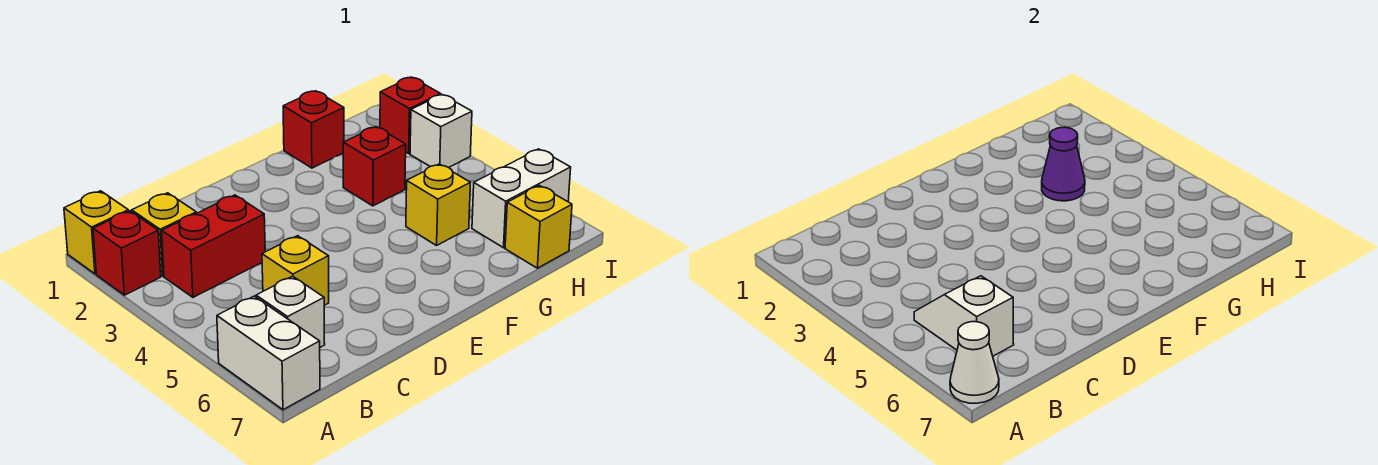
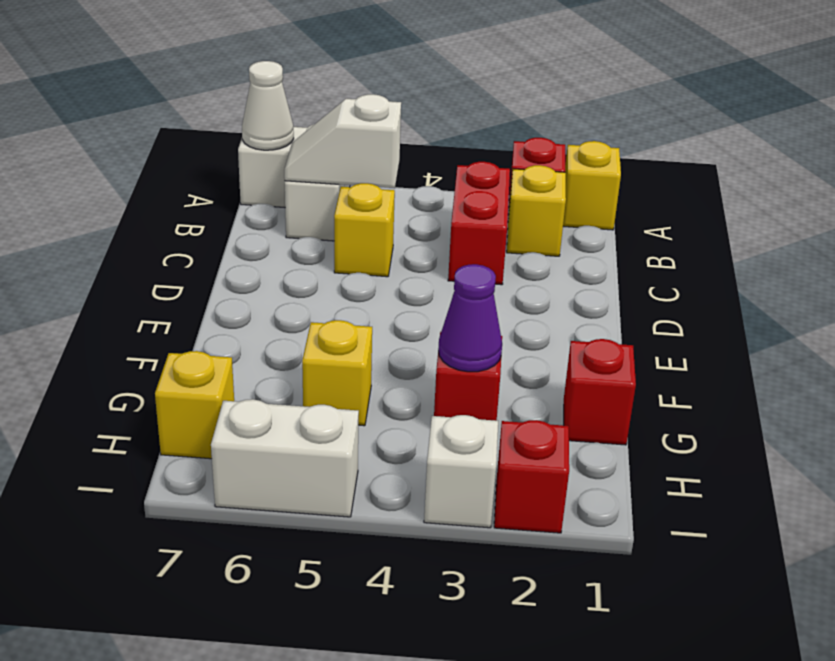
white 1x2 slope [914,276,1014,356] -> white 1x2 slope turned to [284,94,401,188]
white 1x2 brick [472,149,571,248] -> white 1x2 brick turned to [211,399,359,517]

